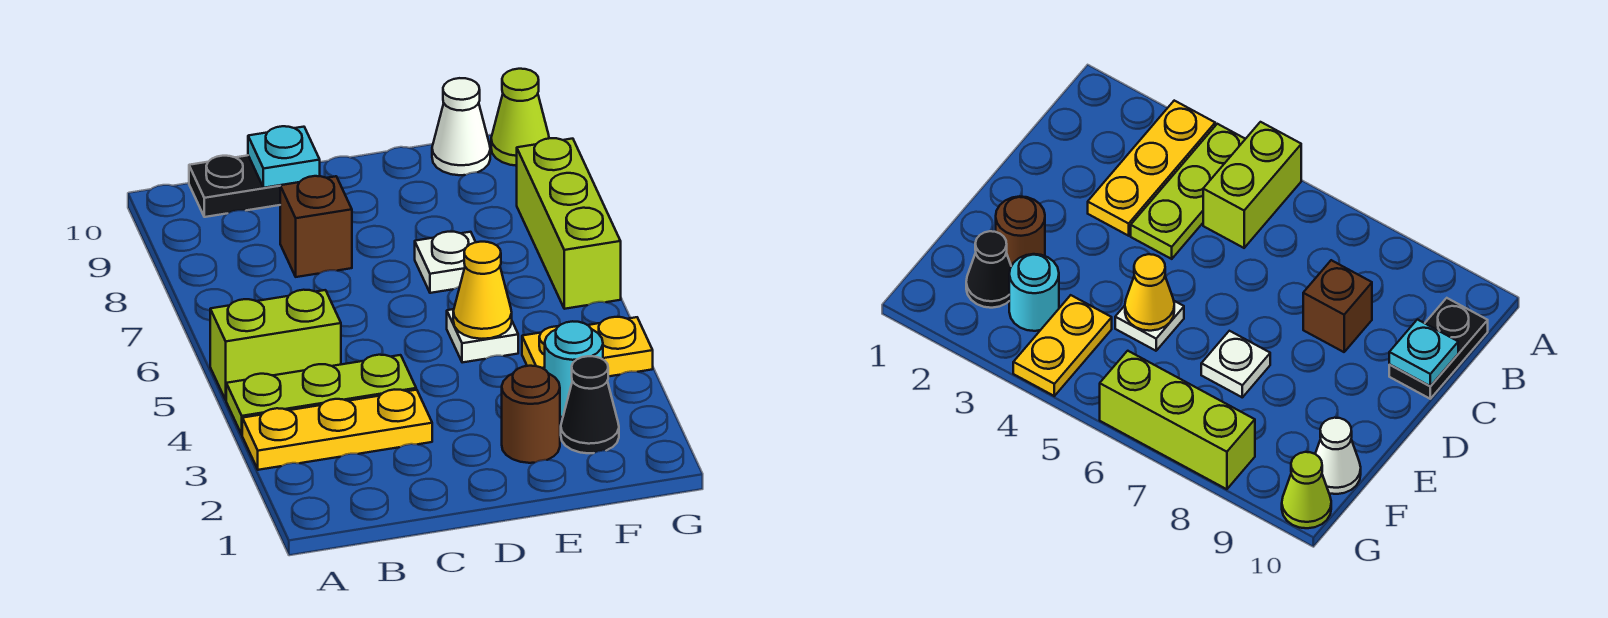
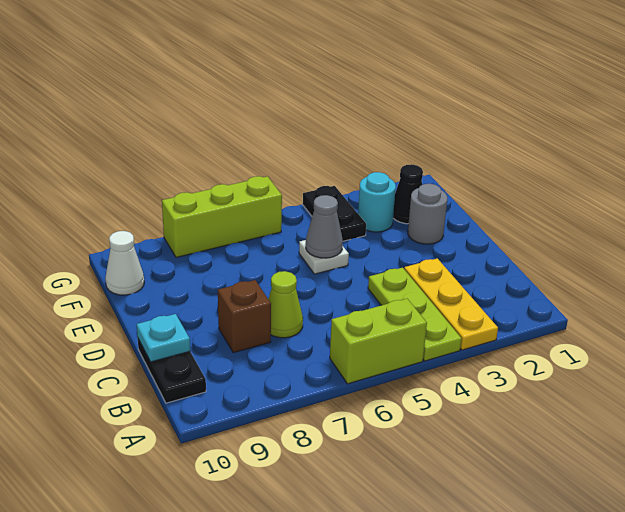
lime 1x2 brick [210,290,341,400] -> lime 1x2 brick turned to [330,299,427,384]
brown 1x1 round brick [502,366,560,463] -> grey 1x1 round brick [408,184,447,244]
yellow 1x1 cone [453,242,512,339] -> grey 1x1 cone [306,195,343,258]
white 1x1 plate [415,232,475,293] -> none
yellow 1x2 plate [522,317,653,377] -> black 1x2 plate [303,186,366,241]
lime 1x1 cone [491,69,549,166] -> lime 1x1 cone moved to [268,271,303,338]

